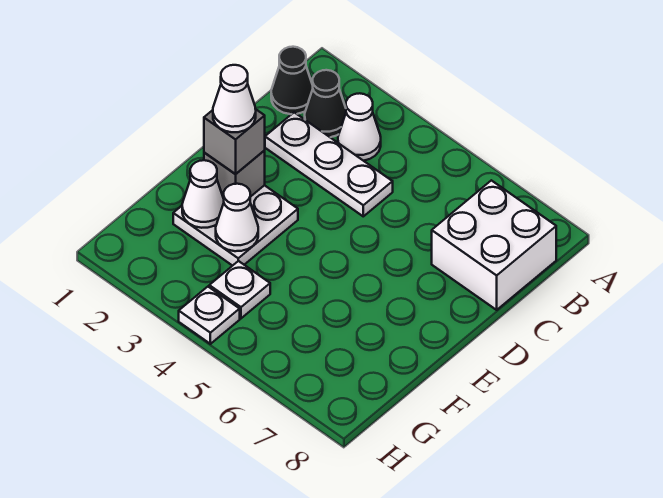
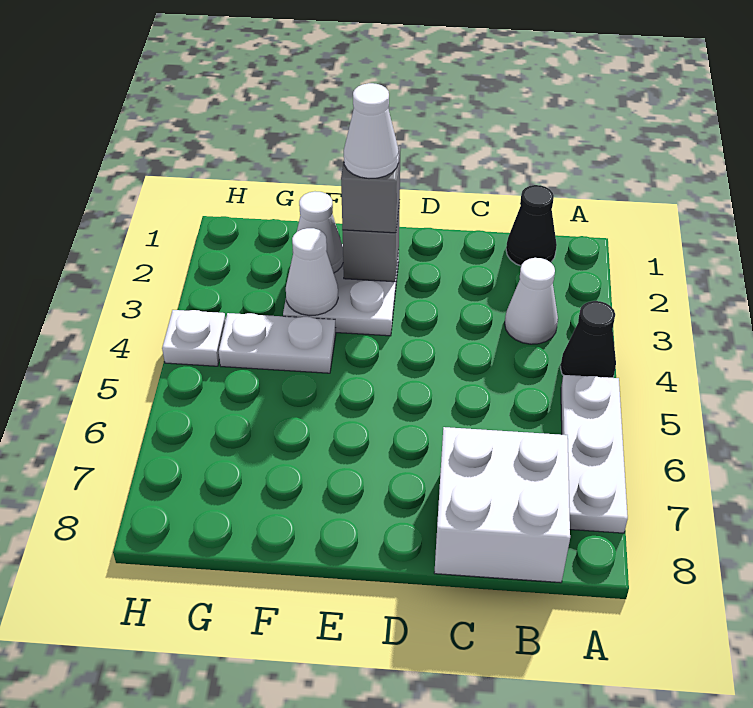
black 1x1 cone [305,70,346,137] -> black 1x1 cone moved to [560,301,616,378]
white 1x3 plate [265,112,393,216] -> white 1x3 plate moved to [561,375,628,533]
white 1x1 plate [209,261,270,318] -> white 1x2 plate [219,313,336,373]

